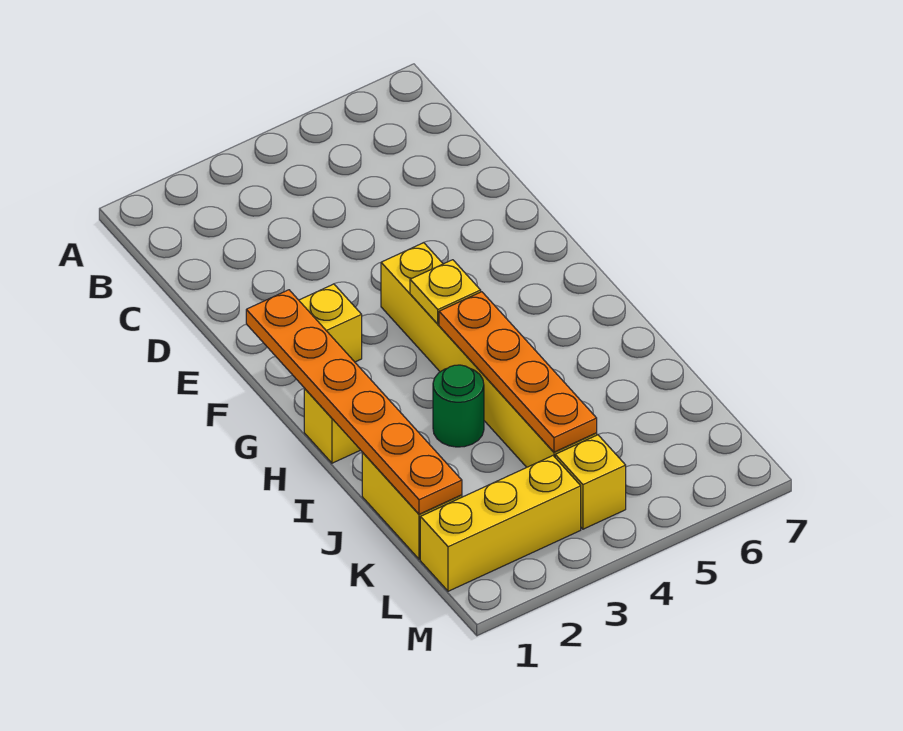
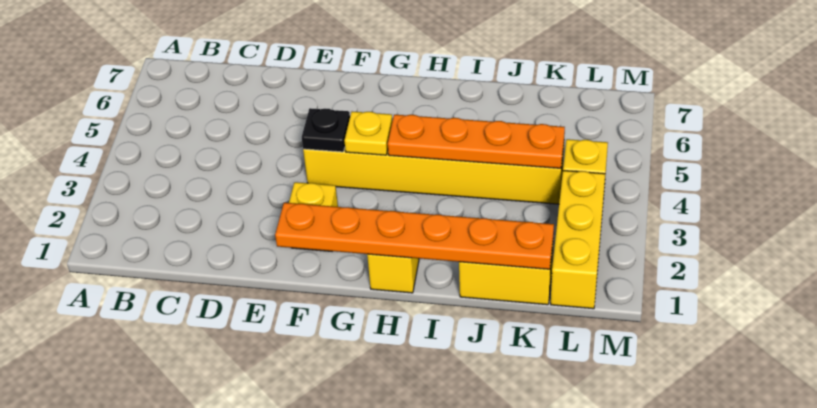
none -> black 1x1 plate [302,108,350,152]
green 1x1 round brick [433,365,484,447] -> none

